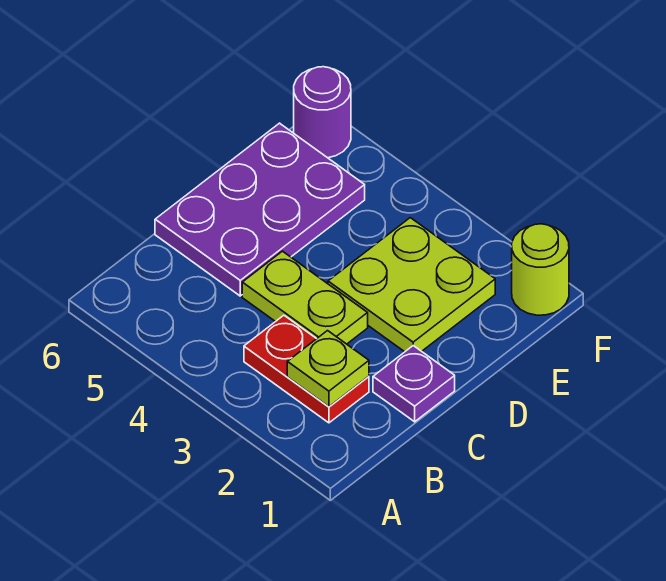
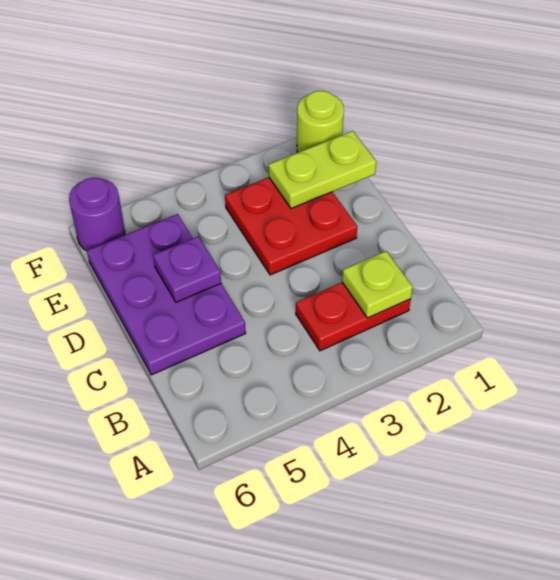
purple 1x1 plate [373,346,455,422] -> purple 1x1 plate moved to [153,236,221,302]
lime 1x2 plate [242,251,368,344] -> lime 1x2 plate moved to [269,131,376,209]
lime 2x2 plate [328,218,495,352] -> red 2x2 plate [225,177,357,275]

